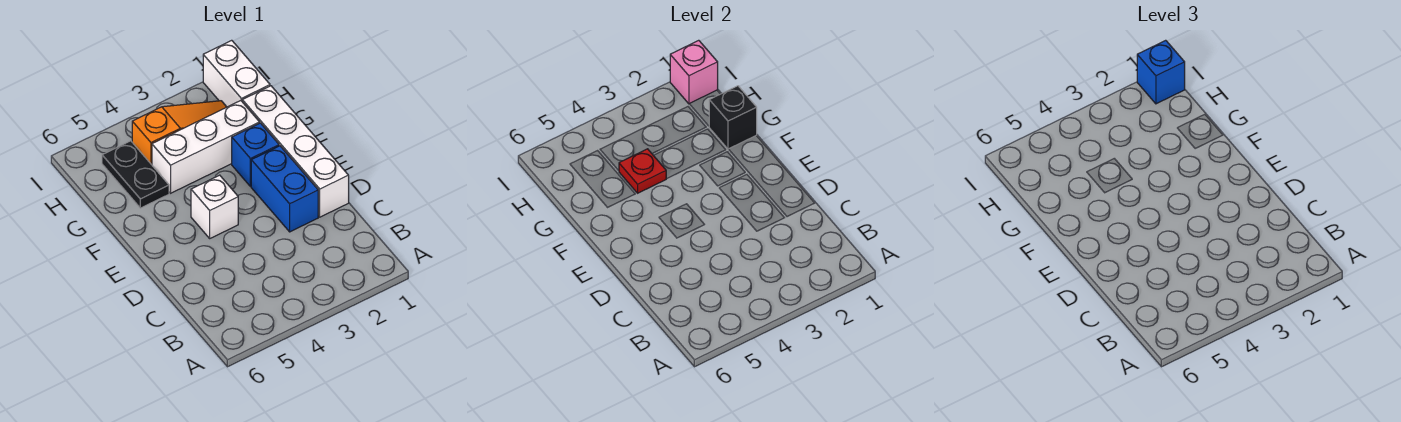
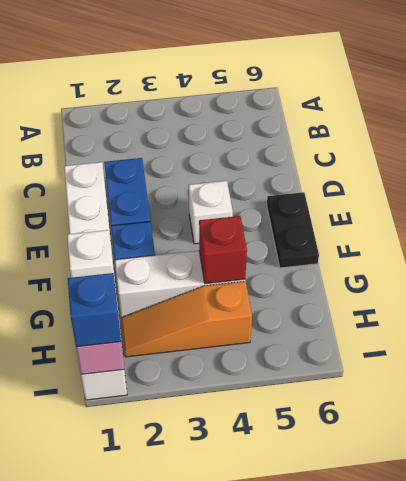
black 1x1 brick [709,86,757,149] -> white 1x1 brick [67,230,116,290]
red 1x1 plate [619,149,666,193] -> red 1x1 brick [199,216,247,284]
black 1x2 plate [102,141,169,208] -> black 1x2 plate moved to [267,192,319,268]

